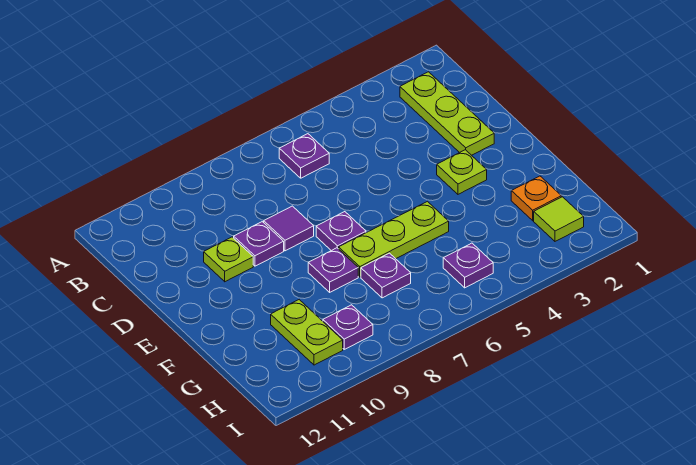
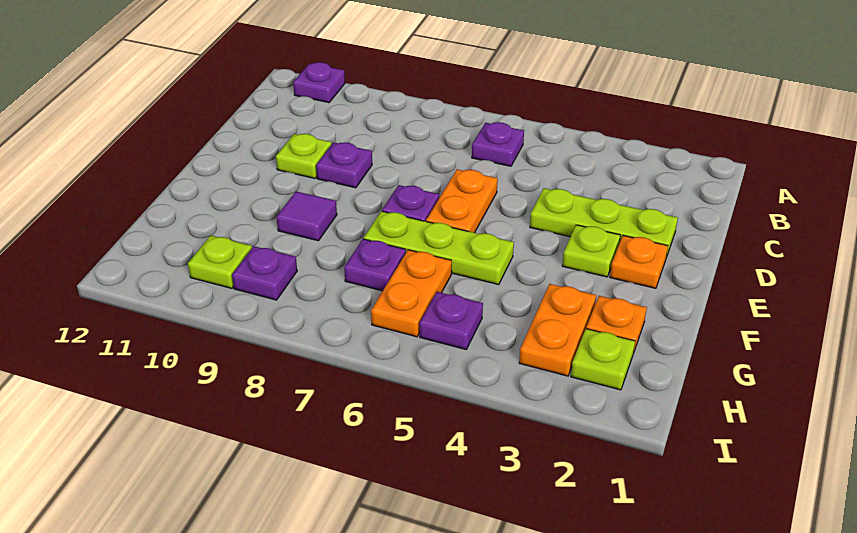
lime 1x3 plate [400,72,494,155] -> lime 1x3 plate turned to [530,188,678,257]
none -> orange 1x2 plate [426,169,498,233]
purple 1x1 tile [264,206,314,251] -> purple 1x1 tile moved to [277,191,337,241]
none -> orange 1x1 plate [610,235,668,288]
purple 1x1 plate [308,248,358,292] -> purple 1x1 plate moved to [293,62,345,103]
none -> orange 1x2 plate [519,284,596,376]
none -> orange 1x2 plate [371,250,452,337]
lime 1x2 plate [271,300,343,365] -> lime 1x1 plate [188,236,252,288]
lime 1x1 tile [534,197,584,241] -> lime 1x1 plate [571,329,635,390]

